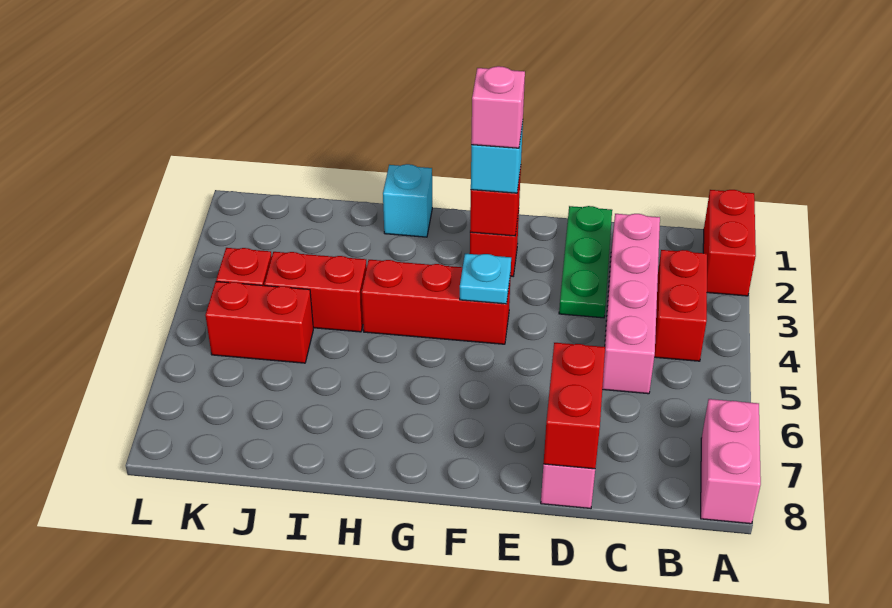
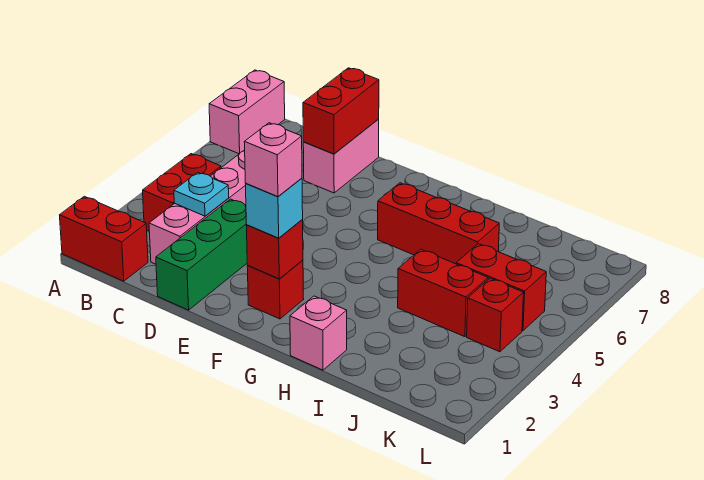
red 1x2 brick [703,190,756,296] -> red 1x2 brick turned to [60,196,148,281]
green 1x3 plate [559,206,612,318] -> green 1x3 brick [156,199,247,310]
red 1x3 brick [361,260,511,344] -> red 1x3 brick moved to [378,183,499,264]
cyan 1x1 plate [460,254,511,304] -> cyan 1x1 plate moved to [174,172,229,216]
cyan 1x1 brick [383,164,432,237] -> pink 1x1 brick [290,296,347,370]

